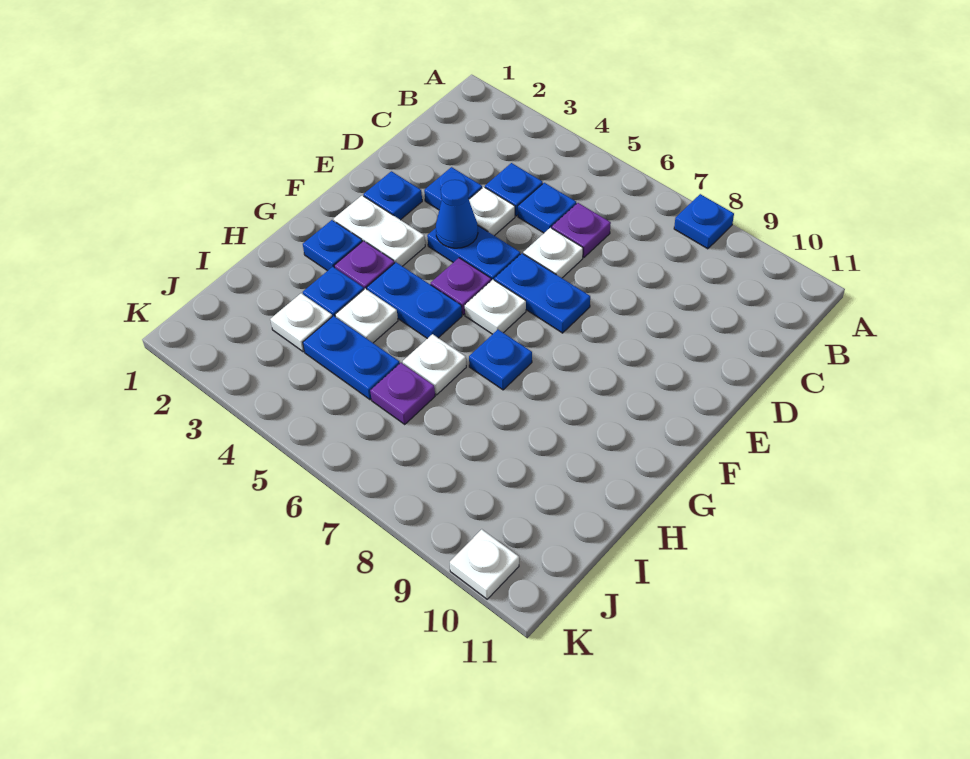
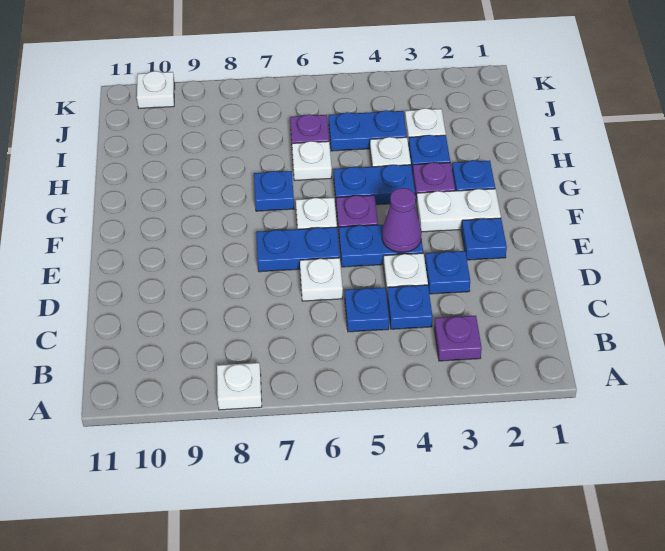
blue 1x1 plate [674,194,734,249] -> white 1x1 plate [217,363,262,410]
purple 1x1 plate [552,203,611,257] -> purple 1x1 plate moved to [434,316,482,361]
blue 1x1 cone [436,180,478,248] -> purple 1x1 cone [382,188,422,252]

